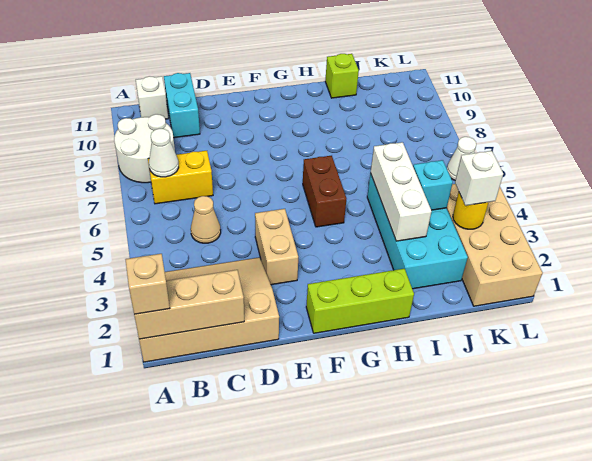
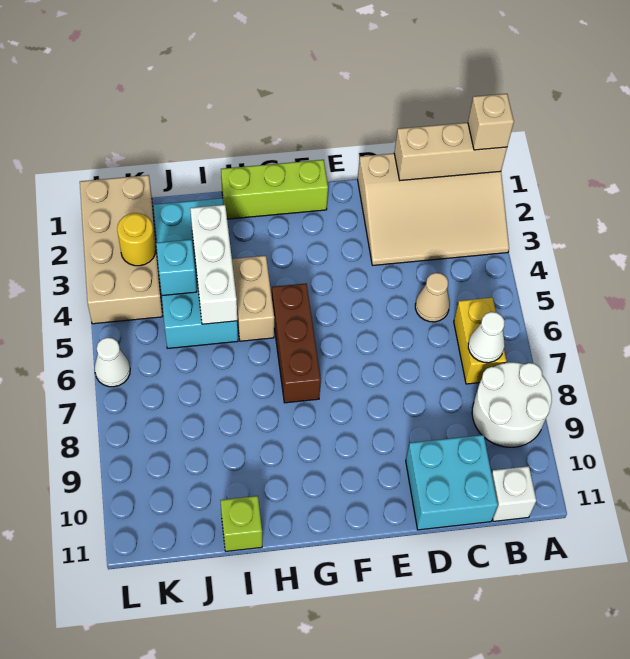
yellow 1x2 brick [148,151,213,204] -> yellow 1x2 brick turned to [454,298,507,384]
cyan 1x2 brick [164,73,200,138] -> cyan 2x2 brick [406,435,498,530]
tan 1x2 brick [255,209,298,285] -> tan 1x2 brick moved to [232,256,274,341]
brown 1x2 brick [303,156,346,227] -> brown 1x3 brick [272,284,321,403]
white 1x1 brick [455,151,503,206] -> none

